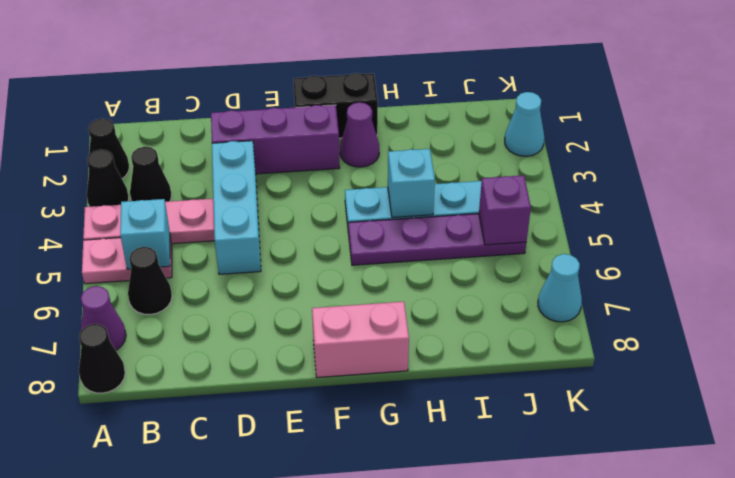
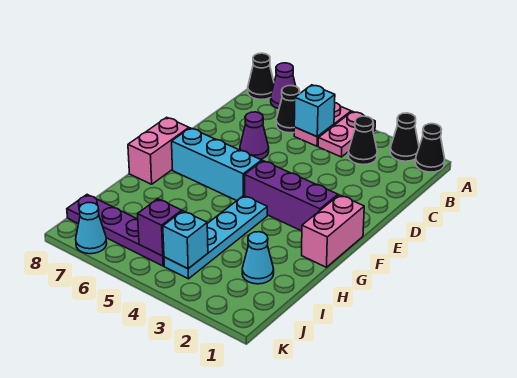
black 1x1 cone [87,149,129,207] -> black 1x1 cone moved to [415,124,445,172]
pink 1x3 plate [83,199,215,244] -> pink 1x2 plate [318,111,375,157]
purple 1x3 brick [211,105,340,174] -> purple 1x3 brick turned to [245,161,338,231]
cyan 1x3 brick [212,141,261,274] -> cyan 1x3 brick moved to [172,128,262,201]
black 1x2 brick [293,73,378,138] -> pink 1x2 brick [302,195,364,267]
purple 1x1 cone [340,102,379,167] -> purple 1x1 cone moved to [240,112,269,159]
purple 1x4 plate [348,214,526,265] -> purple 1x4 plate turned to [67,195,164,266]
cyan 1x1 brick [388,149,435,217] -> cyan 1x1 brick moved to [163,211,208,269]
cyan 1x1 cone [505,92,544,156] -> cyan 1x1 cone moved to [242,232,274,284]

